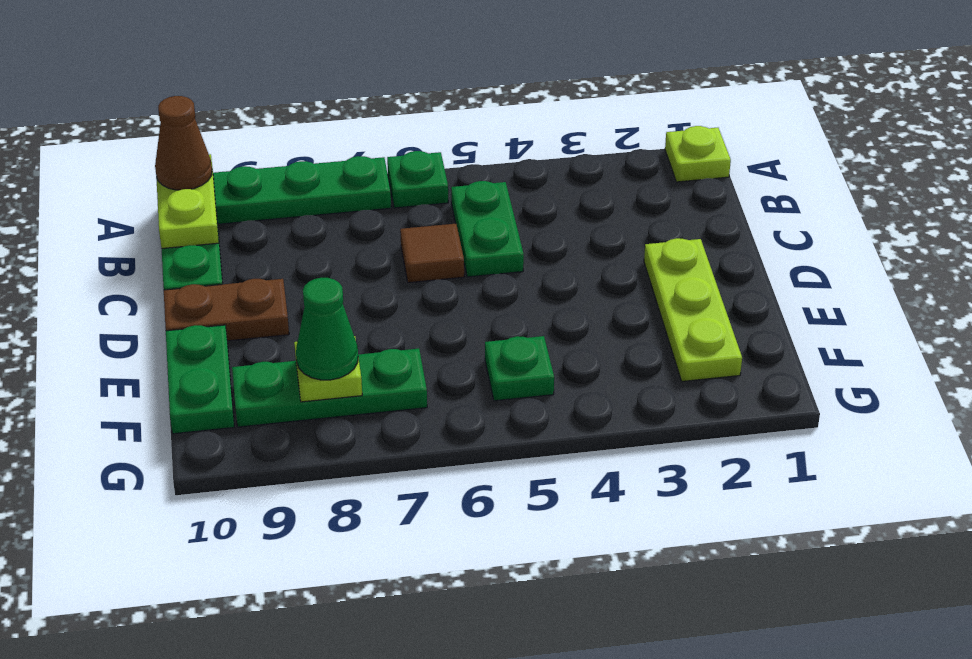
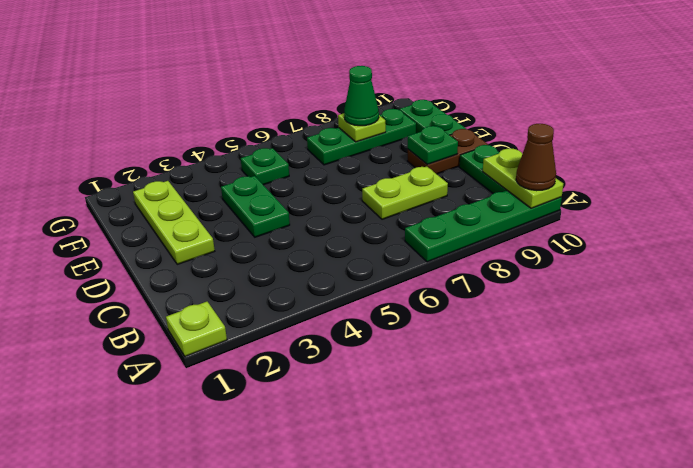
green 1x1 plate [387,151,448,208] -> green 1x1 plate moved to [408,126,458,165]
green 1x2 plate [451,181,524,277] -> green 1x2 plate moved to [221,176,290,237]
brown 1x1 tile [400,224,464,283] -> none
none -> lime 1x2 plate [362,166,448,219]

